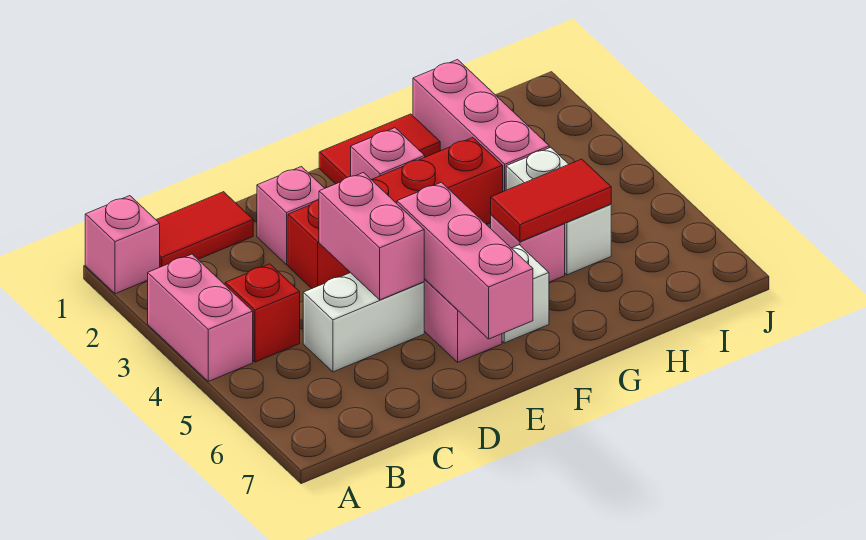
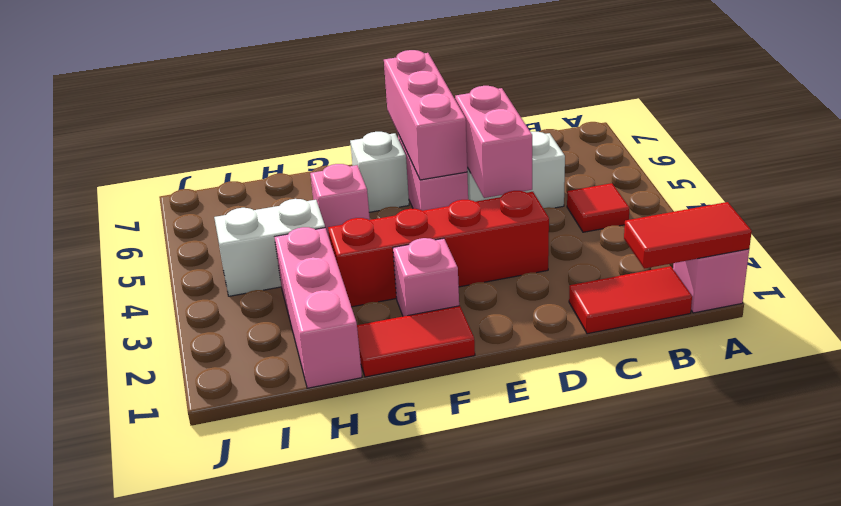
pink 1x2 brick [148,254,253,381] -> none
red 1x1 brick [225,264,300,362] -> red 1x1 tile [567,183,629,232]
pink 1x1 brick [257,167,325,265] -> none
red 1x2 tile [491,159,611,242] -> red 1x2 tile moved to [624,202,752,269]
white 1x2 brick [506,147,611,275] -> white 1x2 brick turned to [214,199,325,296]

